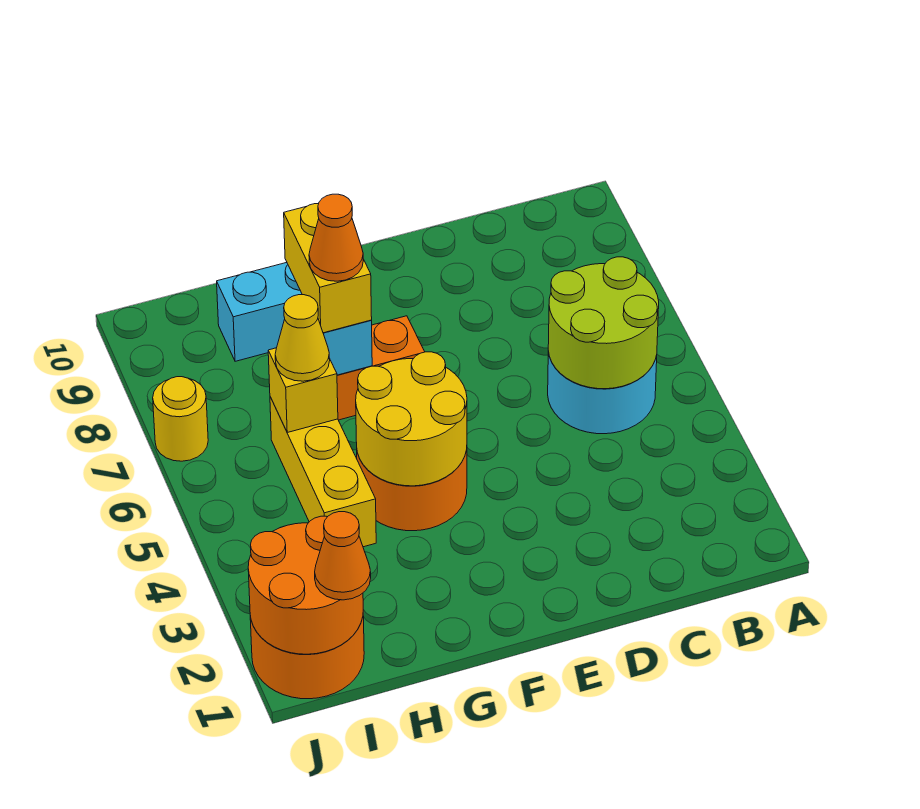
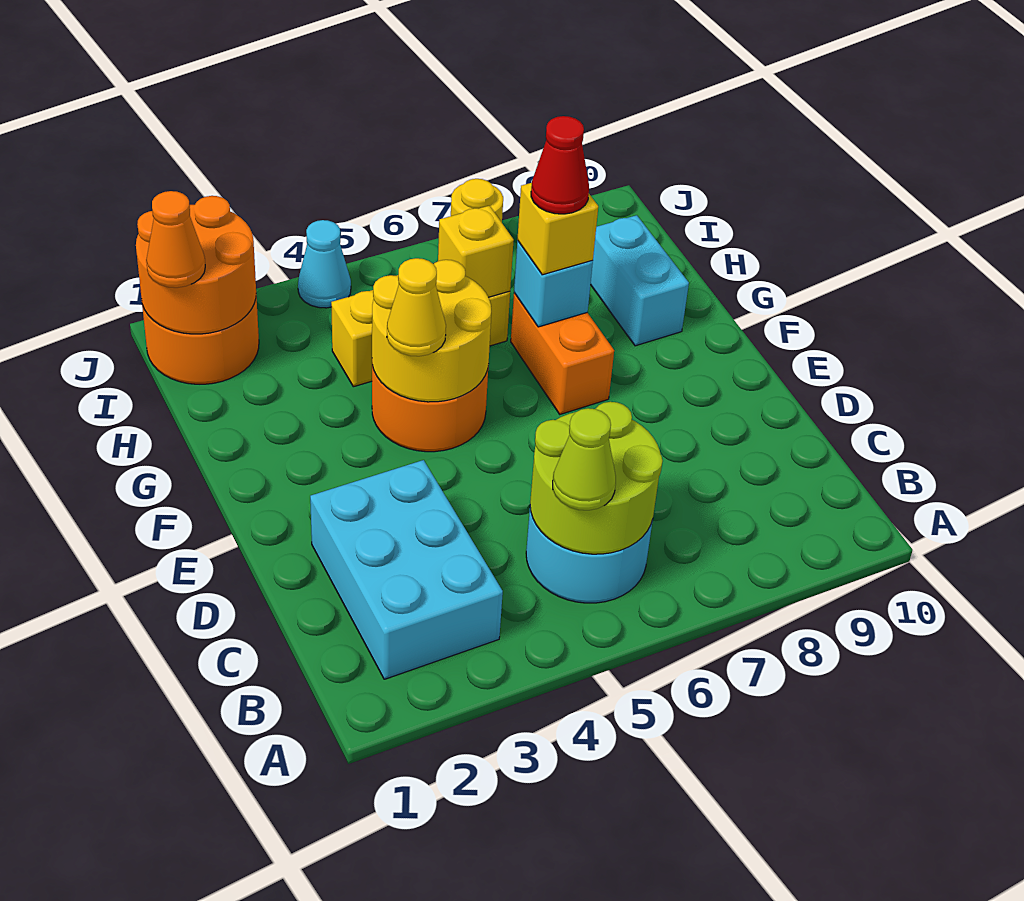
none -> cyan 2x3 brick [310,460,503,679]
none -> lime 1x1 cone [553,408,616,510]
yellow 1x2 brick [284,204,372,333] -> yellow 1x1 brick [517,183,598,275]
orange 1x1 cone [309,194,363,281] -> red 1x1 cone [531,116,589,214]
yellow 1x1 cone [275,295,330,381] -> yellow 1x1 cone moved to [387,258,446,356]
none -> cyan 1x1 cone [298,220,351,308]

